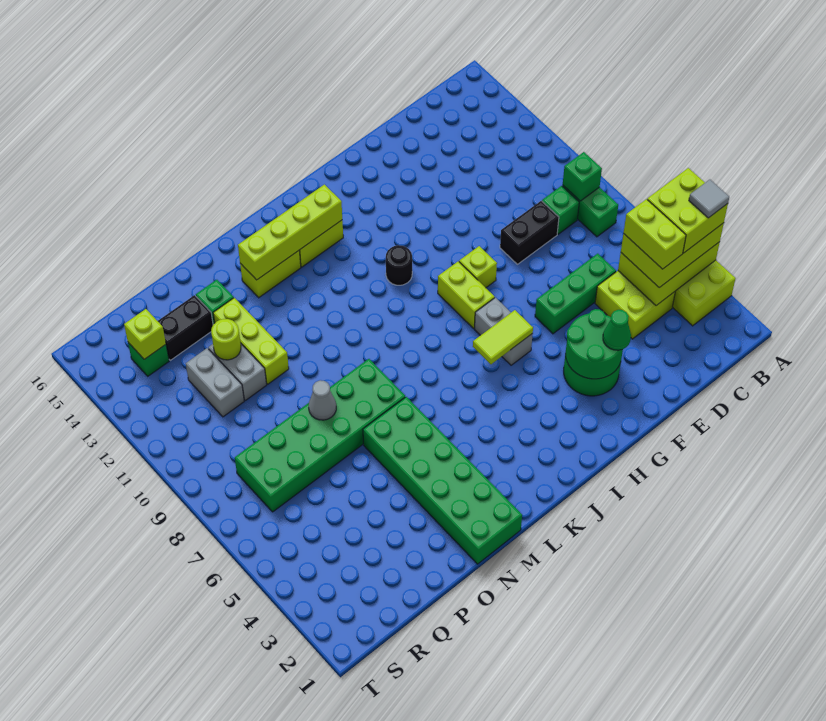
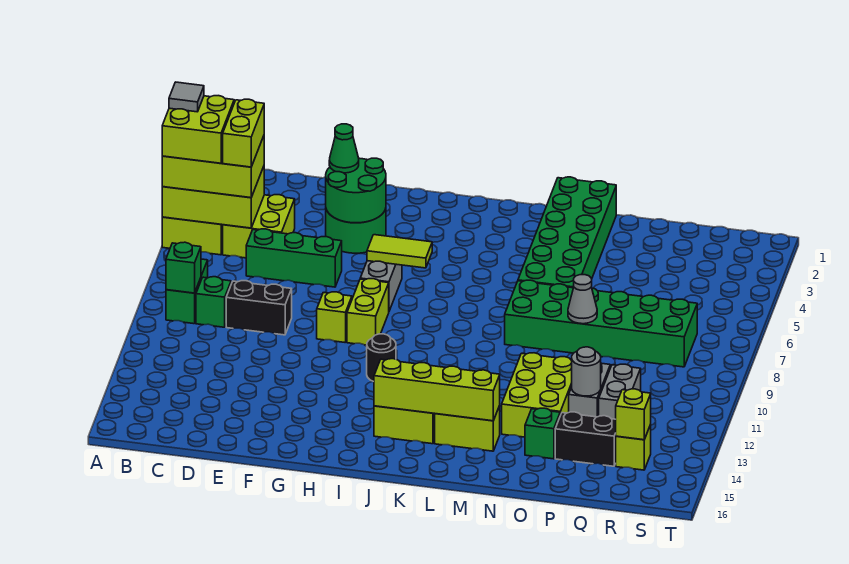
lime 1x3 brick [213,298,289,384] -> lime 2x3 brick [502,353,572,437]
lime 1x1 round brick [211,319,241,360] -> grey 1x1 round brick [572,347,601,396]
green 1x1 brick [128,343,169,376] -> lime 1x1 brick [616,425,651,470]

